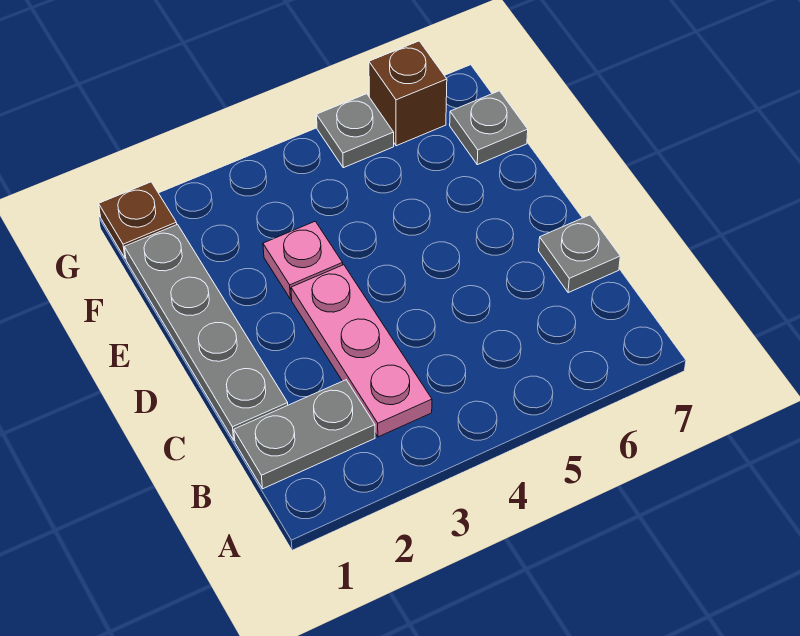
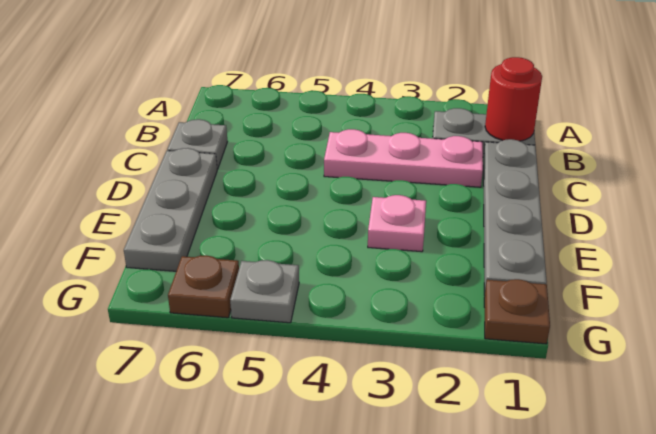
none -> red 1x1 round brick [485,57,542,141]
pink 1x3 plate [291,265,432,437] -> pink 1x3 plate turned to [324,129,483,187]
grey 1x1 plate [450,91,528,165] -> grey 1x3 plate [124,148,217,271]
brown 1x1 brick [369,41,447,146] -> brown 1x1 plate [168,255,239,318]

